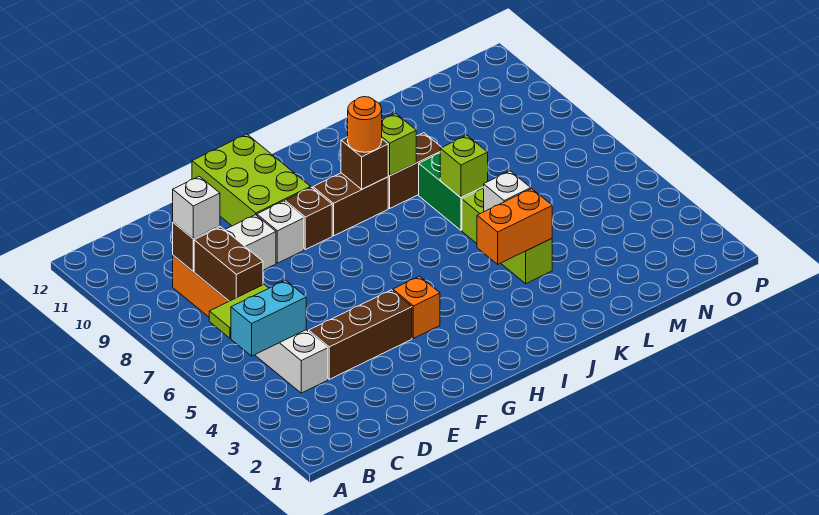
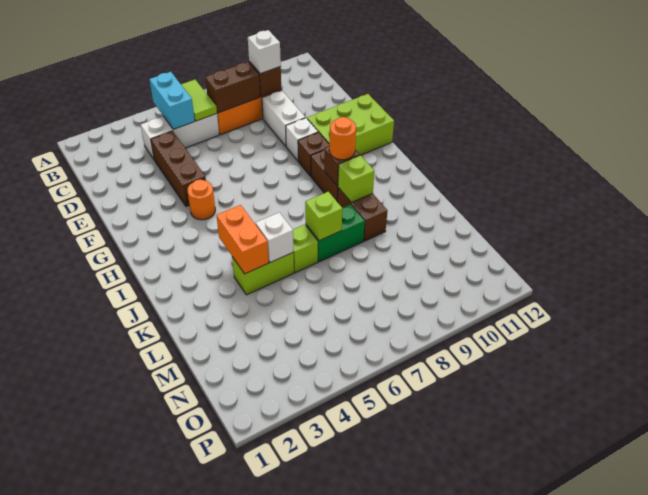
orange 1x1 brick [393,276,440,338] -> orange 1x1 round brick [188,180,215,220]

